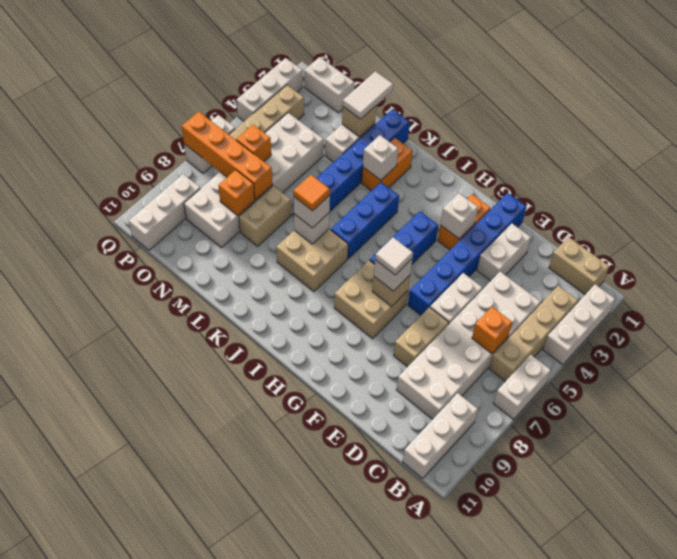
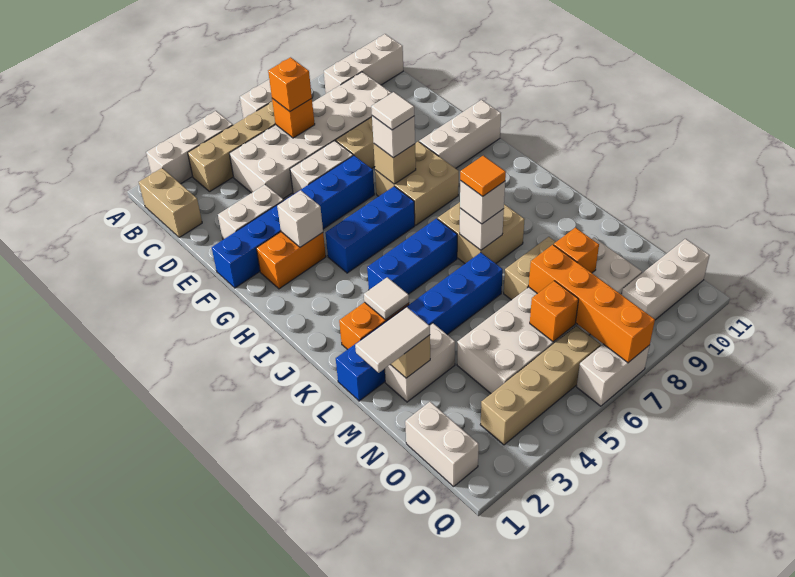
none -> orange 1x1 brick [268,57,312,111]
white 1x1 brick [363,135,398,180] -> white 1x1 tile [364,277,409,320]
white 1x3 brick [237,58,303,121] -> white 1x3 brick moved to [419,100,501,168]

